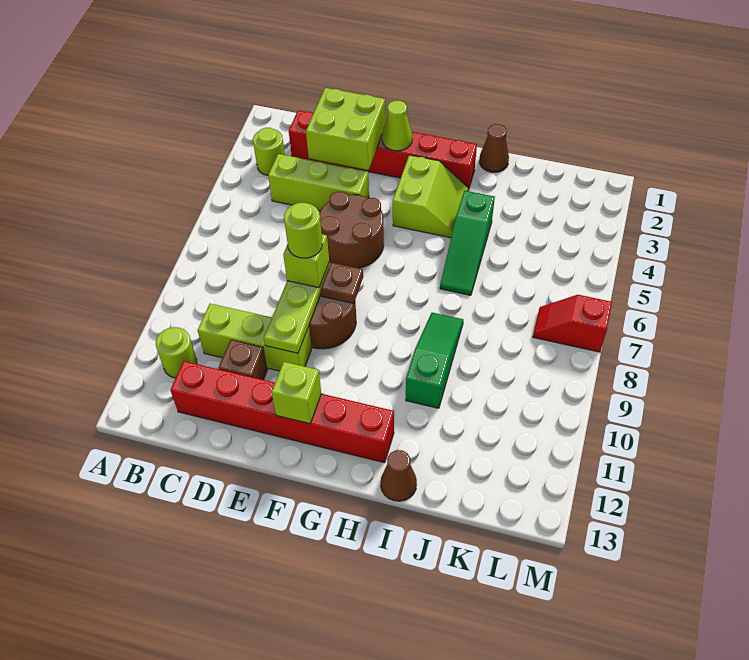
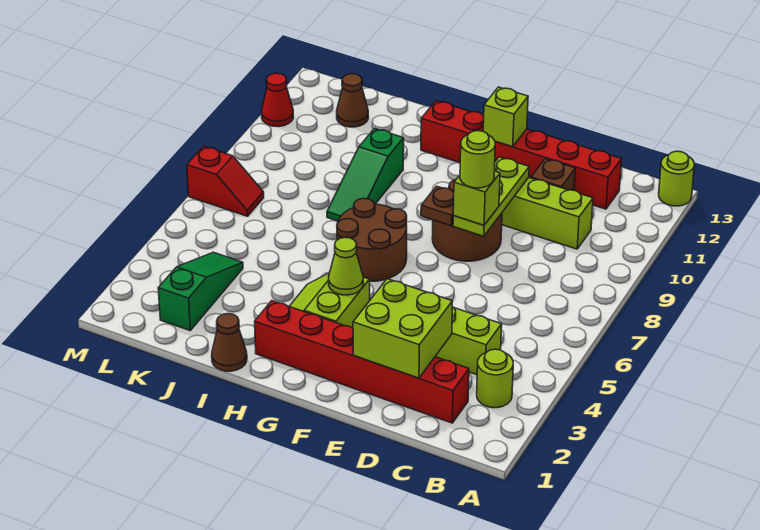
lime 1x1 round brick [156,327,197,378] -> lime 1x1 round brick moved to [659,151,694,206]
brown 2x2 round brick [319,192,384,268] -> brown 2x2 round brick moved to [337,198,407,281]
lime 1x1 cone [382,101,412,151] -> lime 1x1 cone moved to [329,237,363,295]
green 1x3 slope [440,191,495,295] -> green 1x3 slope moved to [158,252,243,330]
brown 1x1 cone [381,450,417,501] -> brown 1x1 cone moved to [337,74,368,127]
none -> red 1x1 cone [262,73,293,127]

